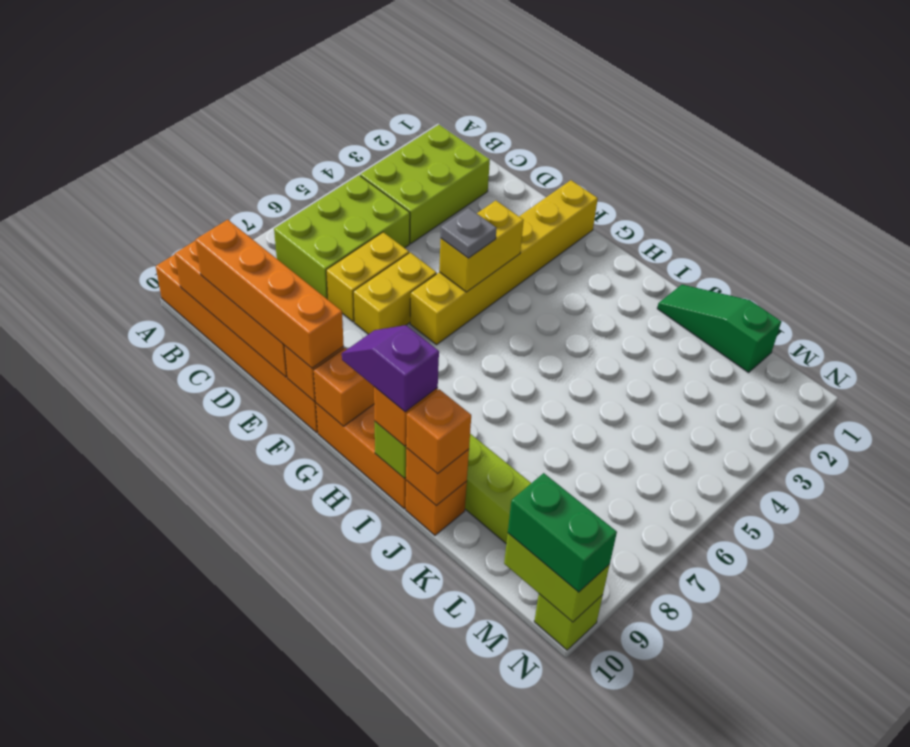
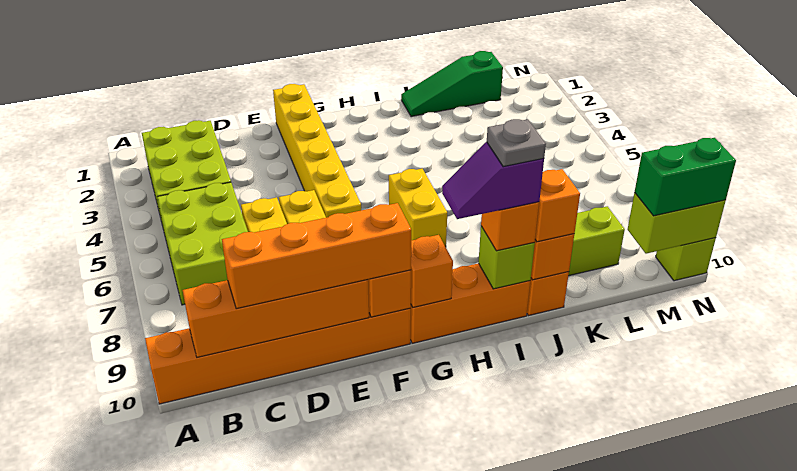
yellow 1x2 brick [439,201,524,292] -> yellow 1x2 brick moved to [389,169,447,247]
grey 1x1 plate [441,208,497,258] -> grey 1x1 plate moved to [487,119,546,167]

